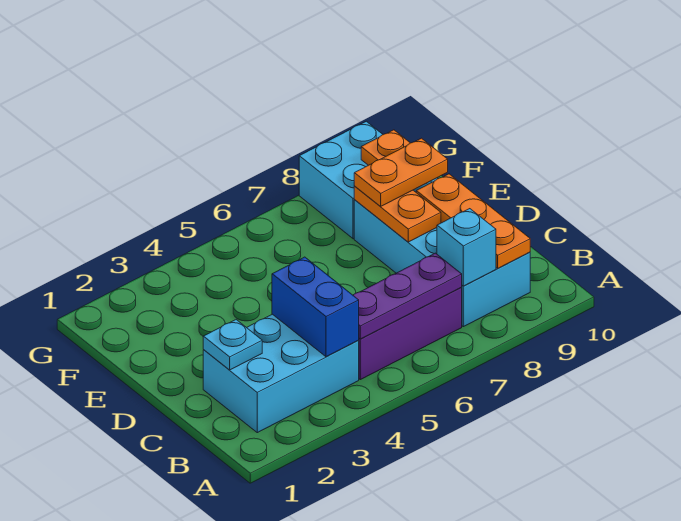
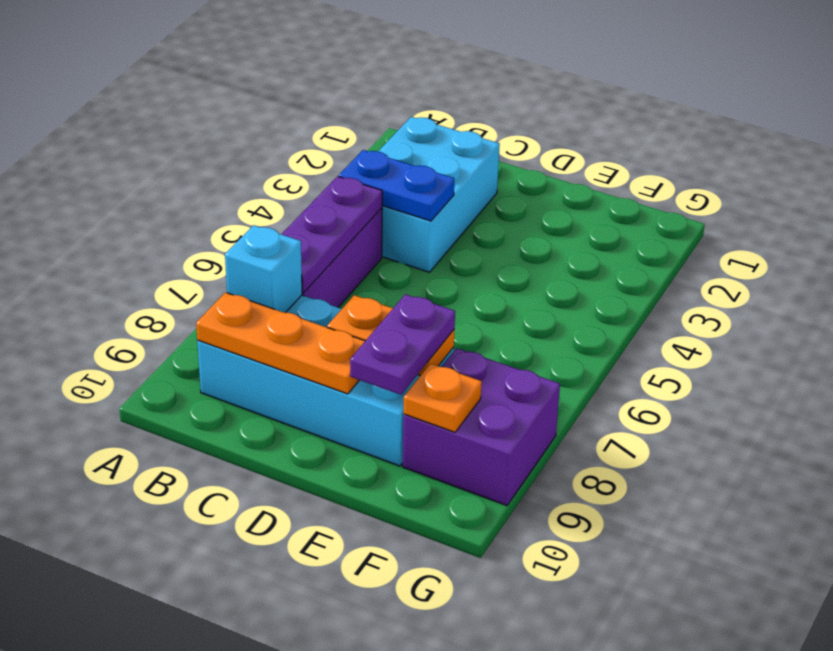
blue 1x2 brick [272,257,359,357] -> blue 1x2 plate [339,150,454,221]
cyan 1x1 plate [203,320,262,370] -> none
orange 1x2 plate [354,138,448,207] -> purple 1x2 plate [350,294,455,395]
cyan 2x2 brick [299,121,383,239] -> purple 2x2 brick [403,348,560,506]

